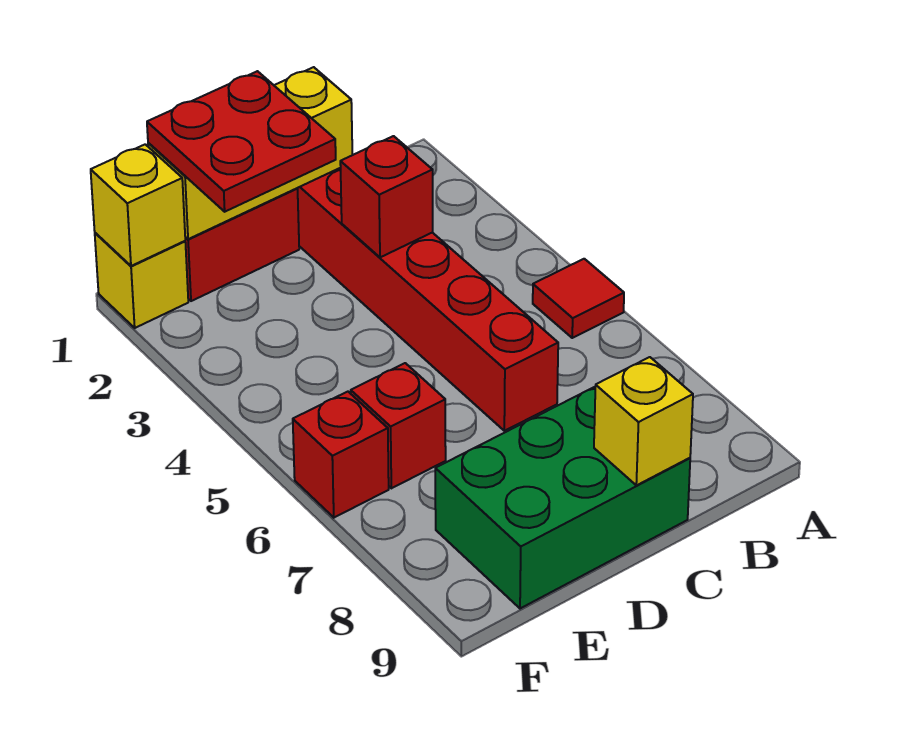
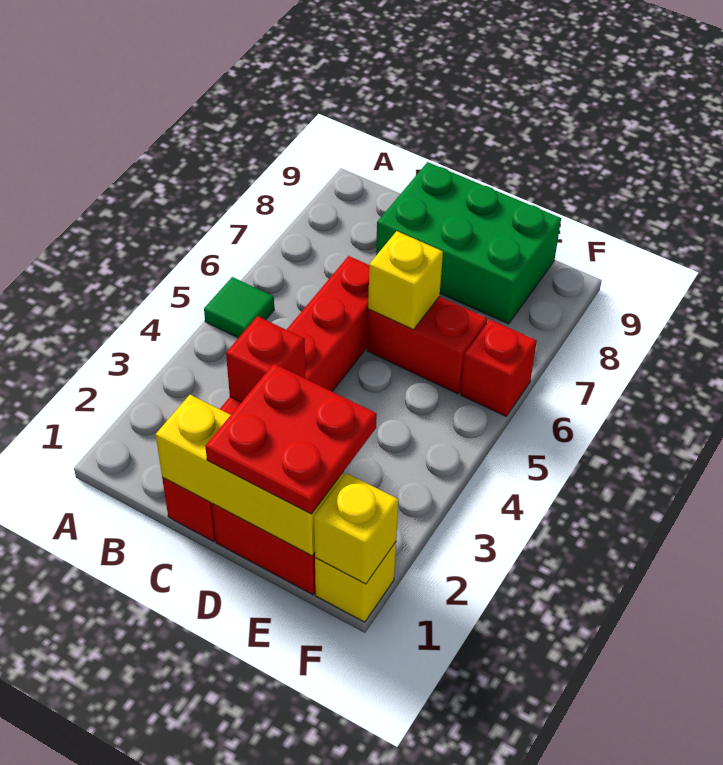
red 1x1 tile [533,259,624,338] -> green 1x1 tile [204,277,274,338]
yellow 1x1 brick [594,357,693,485] -> yellow 1x1 brick moved to [368,231,443,330]
red 1x1 brick [351,363,446,488] -> red 1x2 brick [367,297,487,394]

